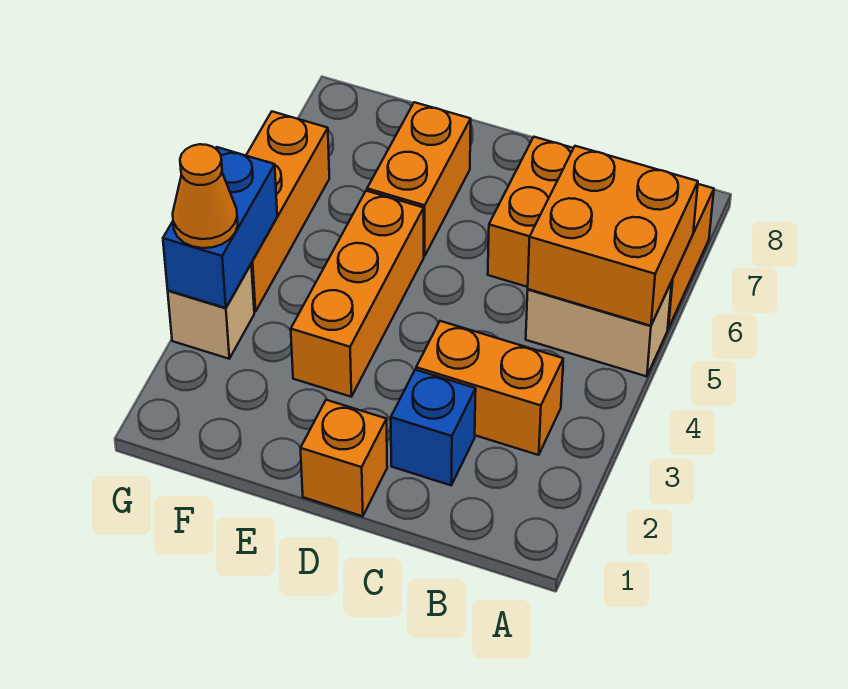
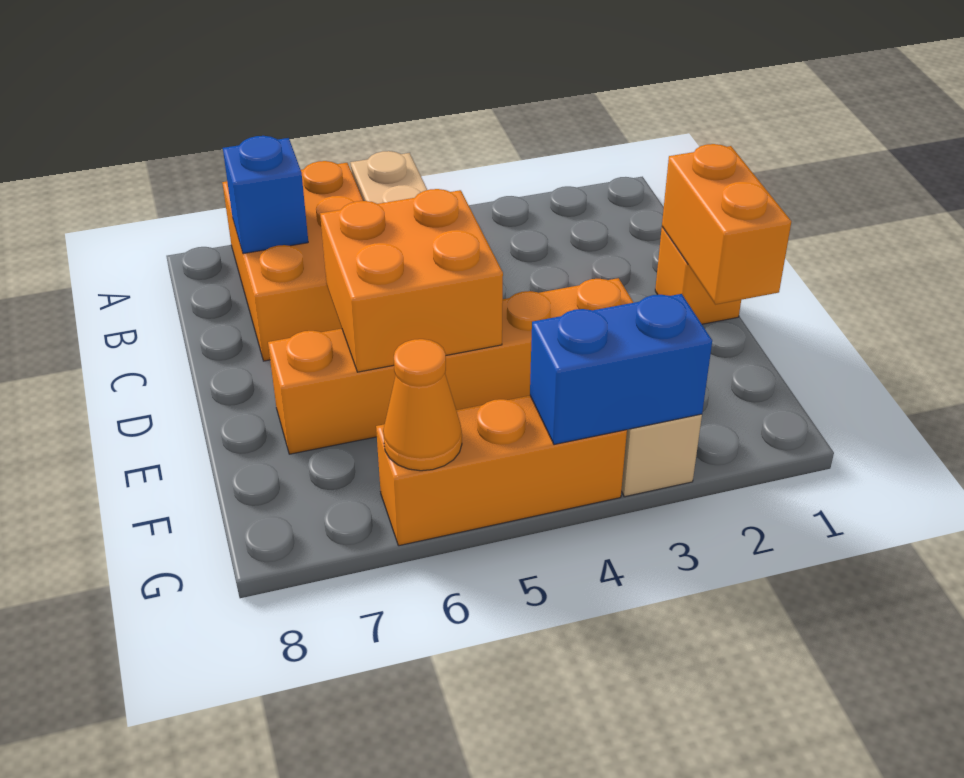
orange 2x2 brick [528,146,698,326] -> orange 2x2 brick moved to [320,189,503,372]
orange 1x2 brick [416,321,563,455] -> orange 1x2 brick moved to [662,144,791,305]
blue 1x1 brick [391,370,476,485] -> blue 1x1 brick moved to [223,136,308,254]
orange 1x1 cone [173,144,238,248] -> orange 1x1 cone moved to [383,339,462,471]

